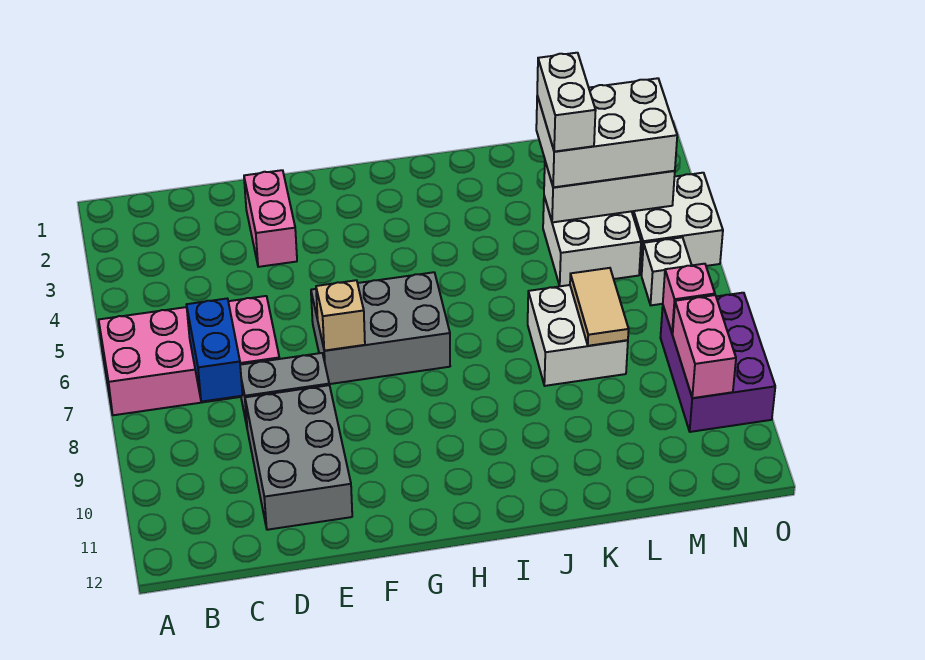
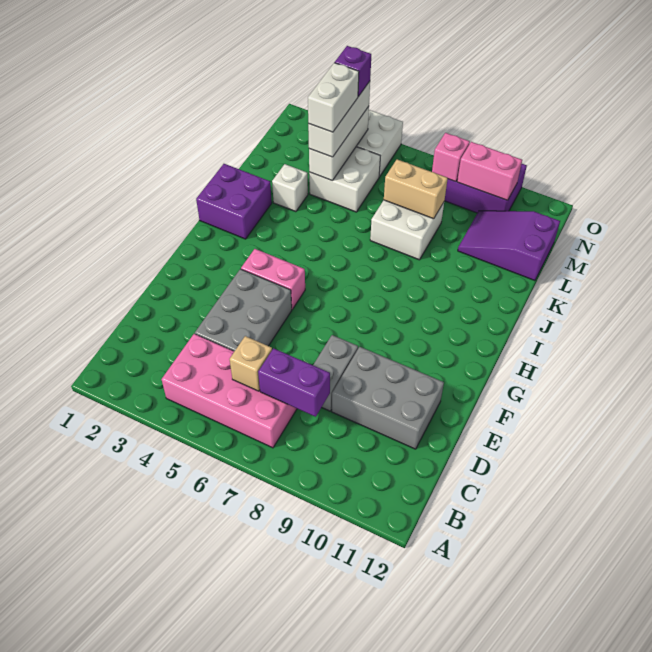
pink 2x4 brick [99,296,279,415] -> pink 2x4 brick turned to [162,334,297,448]
blue 1x2 brick [186,299,243,402] -> purple 1x2 brick [258,348,330,417]
pink 1x2 brick [244,170,297,267] -> pink 1x2 brick moved to [241,249,305,309]
grey 2x3 brick [311,272,450,384] -> grey 2x3 brick moved to [195,269,292,351]
tan 1x1 brick [316,280,365,351] -> tan 1x1 brick moved to [230,336,272,391]
none -> purple 2x2 brick [196,164,272,239]
white 2x3 brick [536,78,677,187] -> white 1x3 brick [308,81,370,157]
white 1x2 brick [537,53,596,152] -> white 1x2 brick turned to [308,63,359,132]
tan 1x2 tile [570,268,629,346] -> tan 1x2 brick [384,159,448,219]
none -> purple 2x3 slope [458,211,560,281]
none -> purple 1x1 brick [335,46,371,97]
white 1x1 brick [642,237,692,305] -> white 1x1 brick moved to [272,164,308,212]

